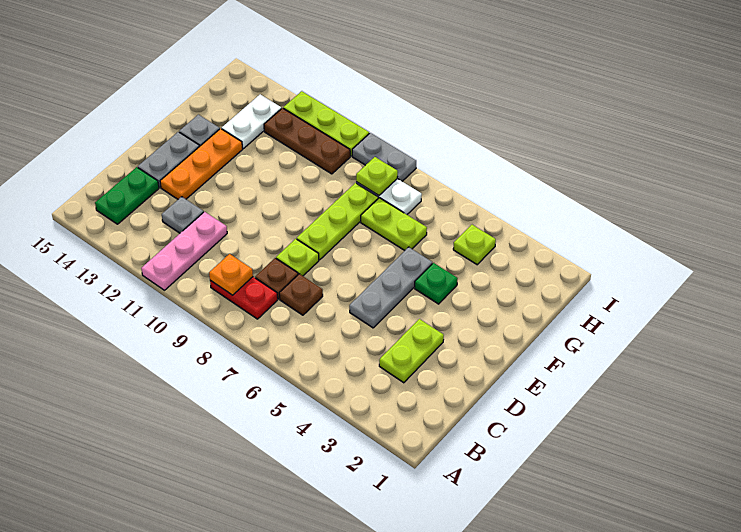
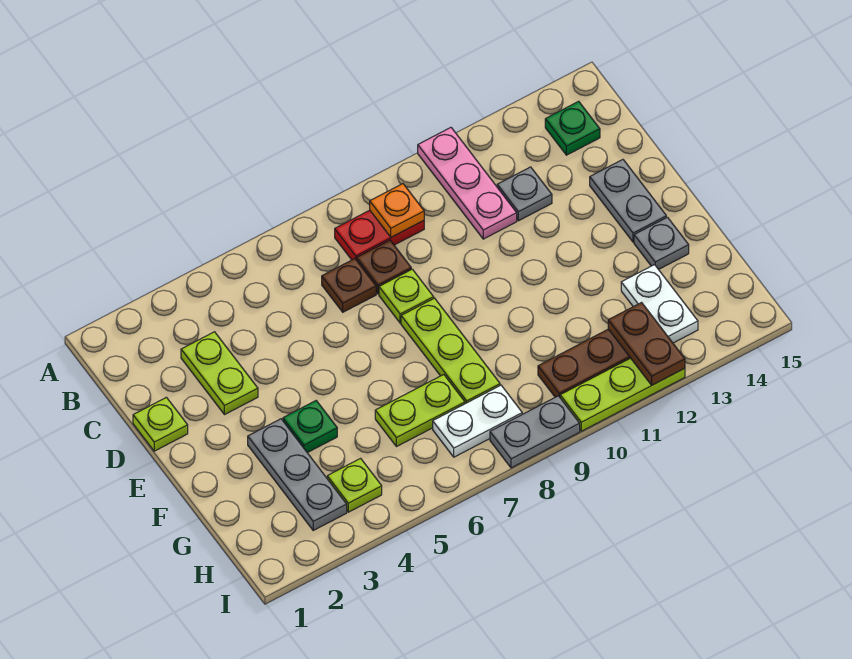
green 1x2 plate [95,167,159,224] -> green 1x1 plate [545,101,600,155]
grey 1x3 plate [349,247,432,328] -> grey 1x3 plate moved to [248,419,347,530]
orange 1x3 plate [160,129,243,199] -> none
lime 1x1 plate [356,157,398,195] -> lime 1x1 plate moved to [133,397,188,451]
none -> brown 1x2 plate [608,303,685,385]

